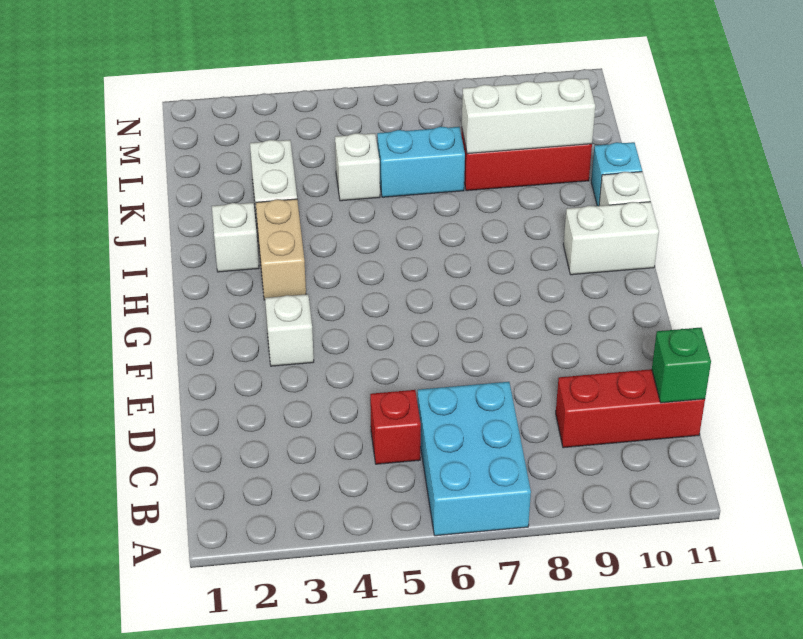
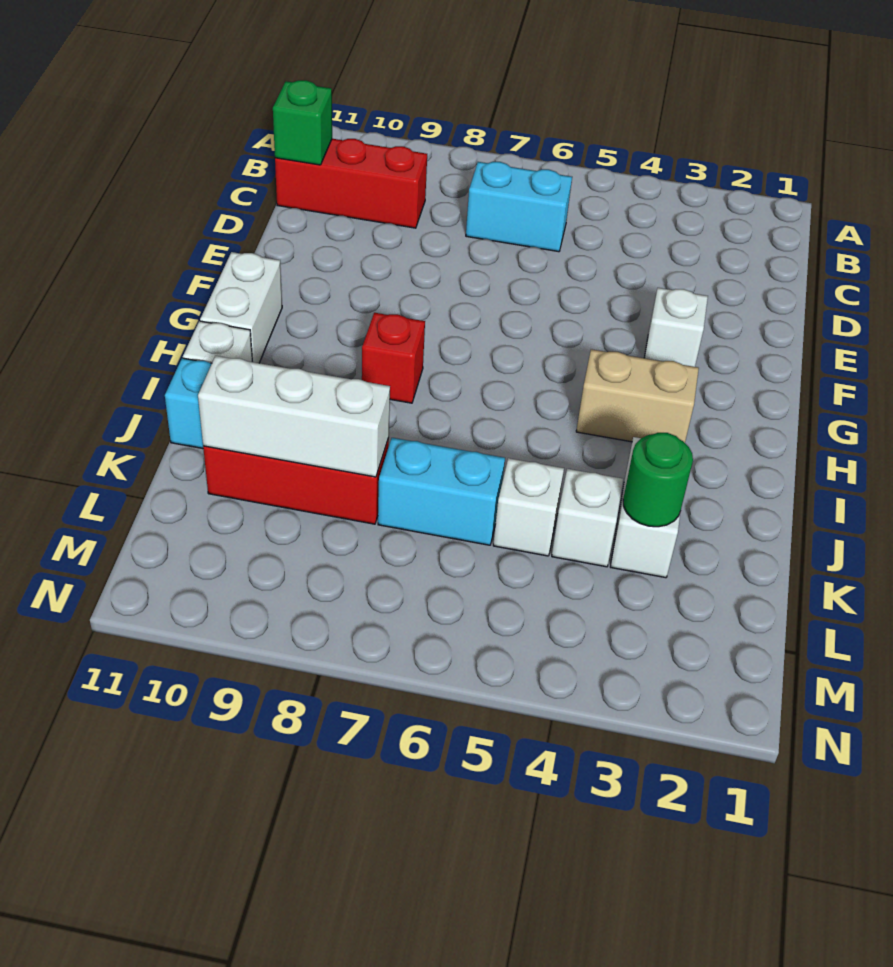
cyan 2x3 brick [417,382,531,536] -> cyan 1x2 brick [466,162,572,252]
red 1x1 brick [370,390,421,464] -> red 1x1 brick moved to [362,313,425,403]
tan 1x2 brick [256,199,306,300] -> tan 1x2 brick turned to [576,349,699,443]
white 1x2 brick [563,202,659,275] -> white 1x2 brick turned to [200,252,282,363]
white 1x1 brick [212,203,259,272] -> white 1x1 brick moved to [552,469,623,567]
none -> green 1x1 round brick [623,433,693,527]

